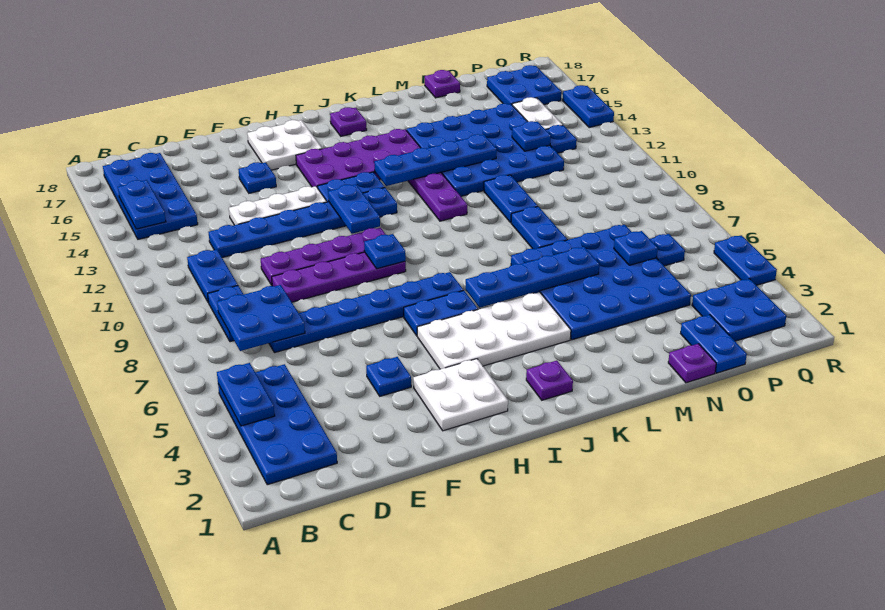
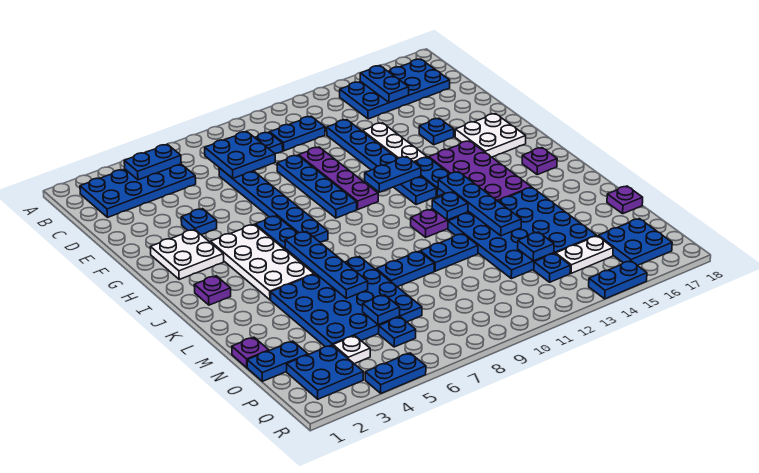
blue 1x2 plate [118,180,166,229] -> blue 1x2 plate turned to [360,66,409,103]
purple 1x4 plate [272,252,406,302] -> blue 1x4 plate [277,155,357,218]
blue 1x1 plate [364,234,406,269] -> blue 1x1 plate moved to [432,192,468,220]
none -> white 1x1 plate [333,336,370,364]

